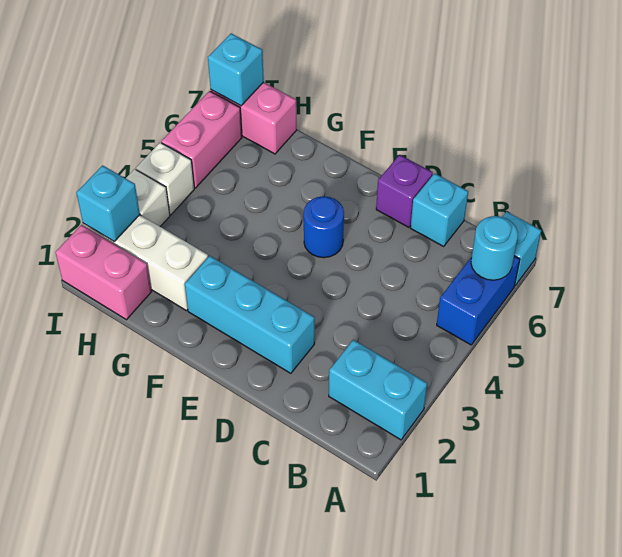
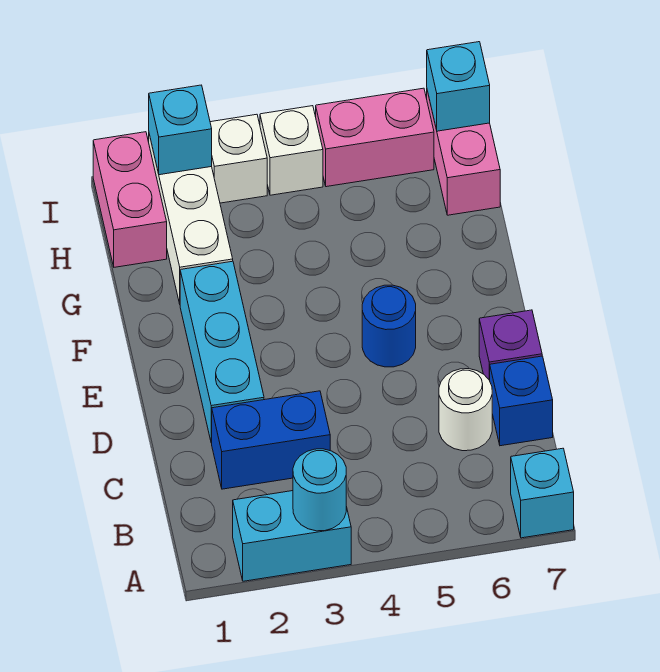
cyan 1x2 brick [329,340,427,440] -> cyan 1x2 brick turned to [233,491,351,581]
blue 1x2 brick [437,256,520,345] -> blue 1x2 brick moved to [212,391,330,489]
cyan 1x1 round brick [471,216,518,280] -> cyan 1x1 round brick moved to [293,449,346,531]
none -> white 1x1 round brick [439,369,492,451]
cyan 1x1 brick [411,173,468,246] -> blue 1x1 brick [490,356,553,446]

